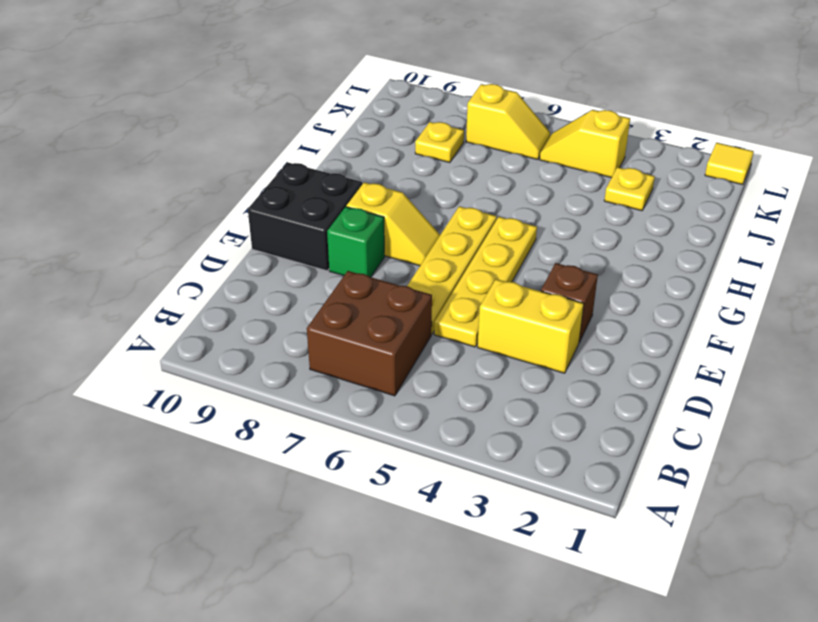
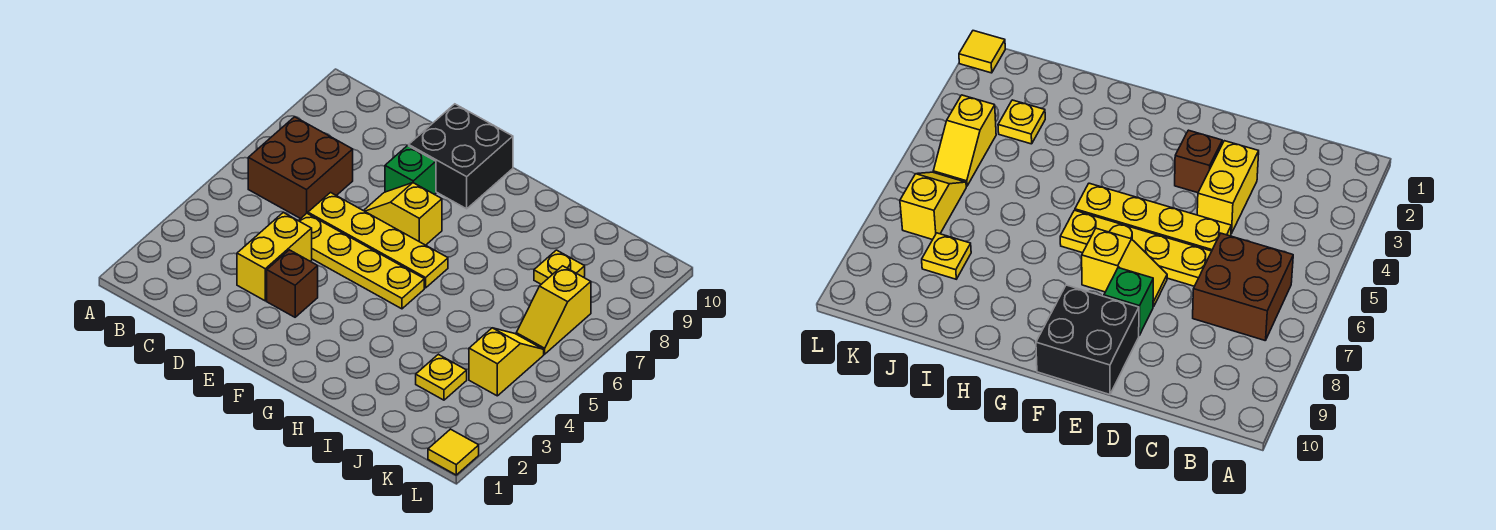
yellow 1x2 slope [346,182,440,266] -> yellow 1x2 slope turned to [364,183,442,245]

